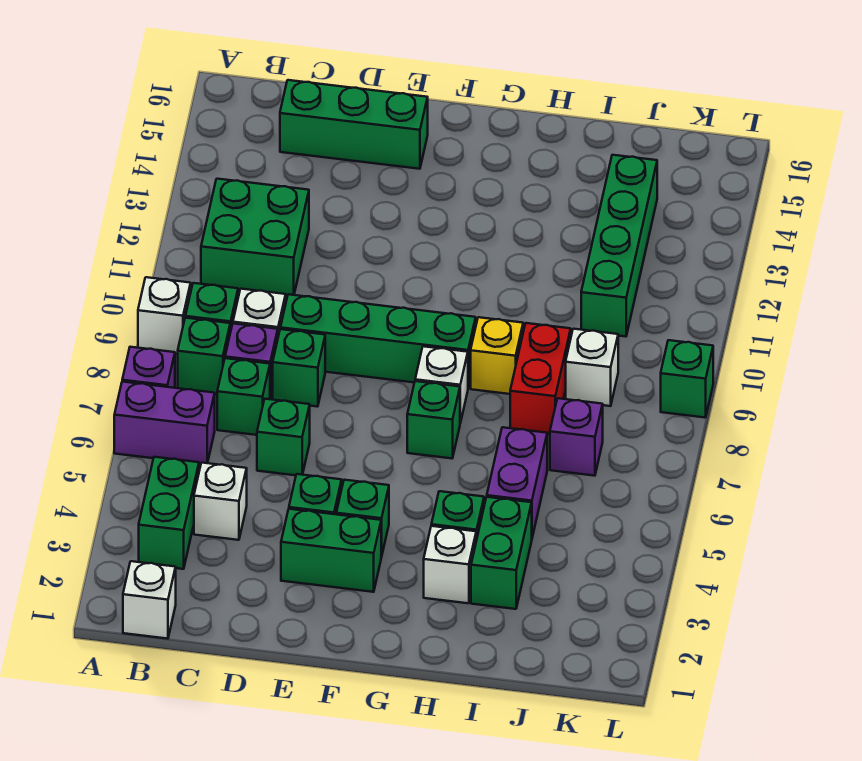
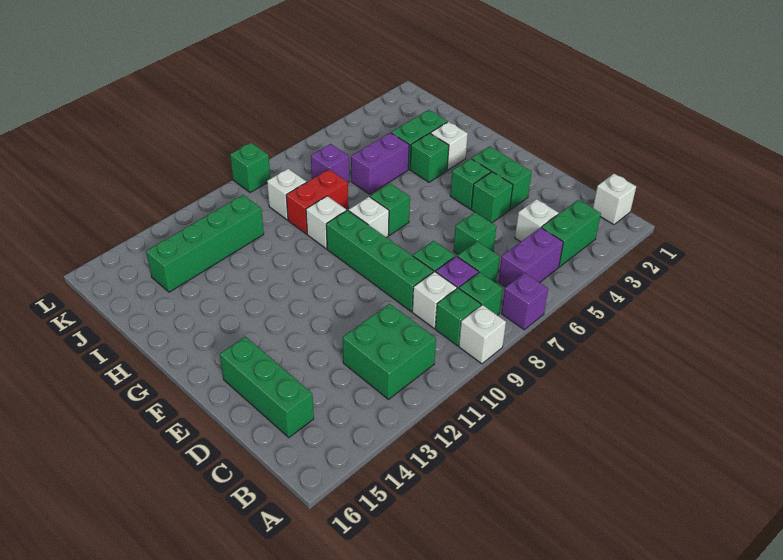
purple 1x2 brick [114,382,215,464] -> purple 1x2 brick turned to [498,227,563,287]
yellow 1x1 brick [471,317,523,394] -> white 1x1 brick [306,196,347,249]

